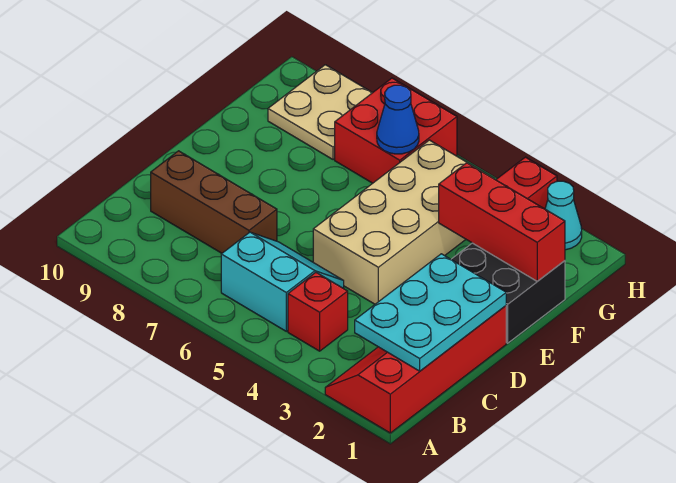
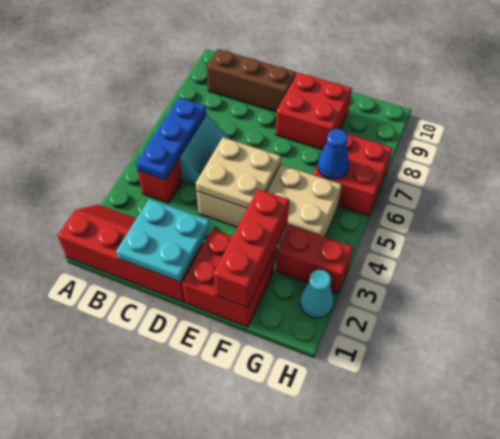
cyan 2x3 plate [355,254,506,371] -> cyan 2x2 plate [116,199,211,282]
none -> blue 1x3 plate [136,98,206,180]
brown 1x3 brick [151,151,277,253] -> brown 1x3 brick turned to [207,49,296,112]
black 2x2 brick [451,243,565,343] -> red 2x2 brick [182,229,275,327]
none -> red 2x2 brick [275,73,352,150]
tan 2x2 plate [268,65,372,160] -> tan 2x2 plate moved to [196,137,281,208]

